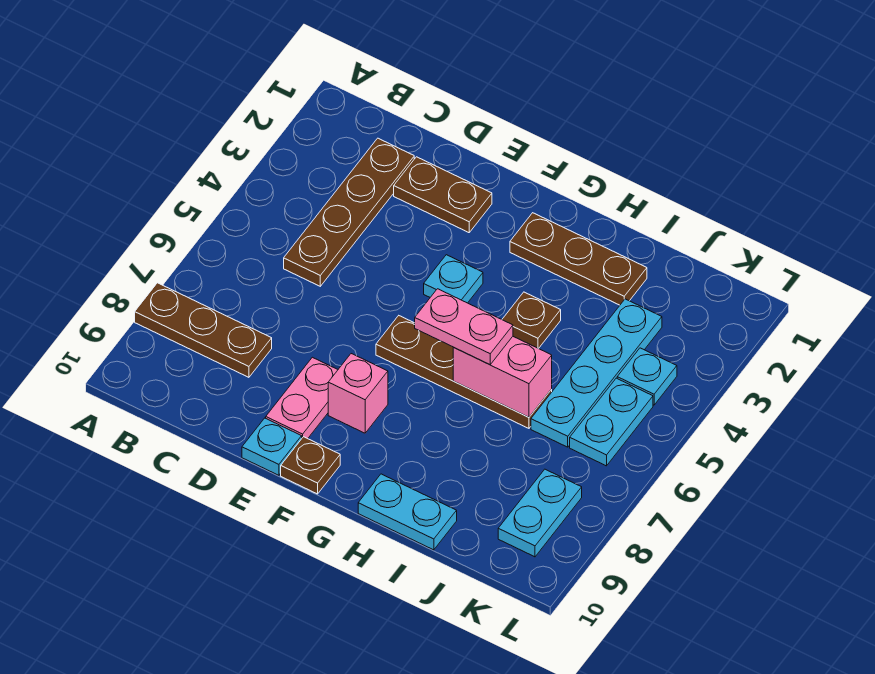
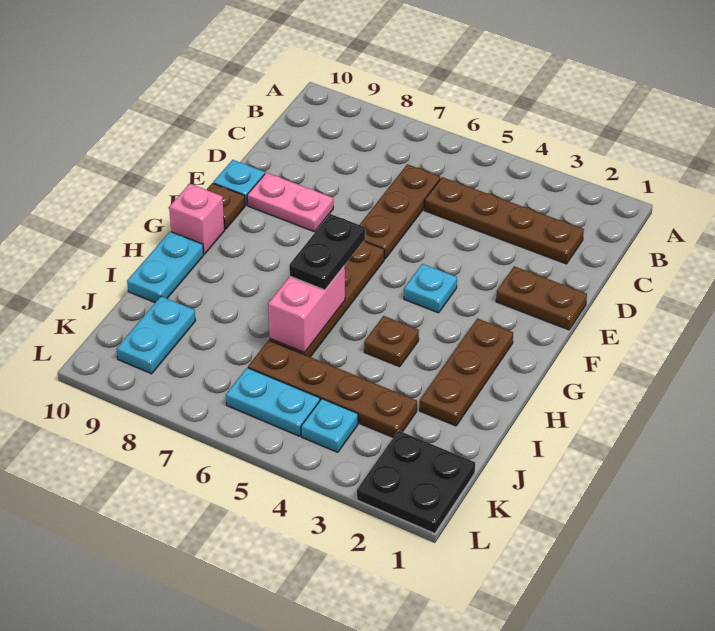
brown 1x3 plate [135,283,272,377] -> brown 1x3 plate moved to [360,164,440,259]
brown 1x2 plate [394,157,492,233] -> brown 1x2 plate turned to [496,266,587,330]
pink 1x1 brick [328,354,388,433] -> pink 1x1 brick moved to [169,184,225,254]
pink 1x2 plate [415,289,513,365] -> black 1x2 plate [289,214,365,290]
cyan 1x4 plate [531,299,662,447] -> brown 1x4 plate [248,340,417,437]
none -> black 2x2 plate [357,431,475,533]
cyan 1x2 plate [498,469,582,557] -> cyan 1x2 plate turned to [117,296,196,374]

